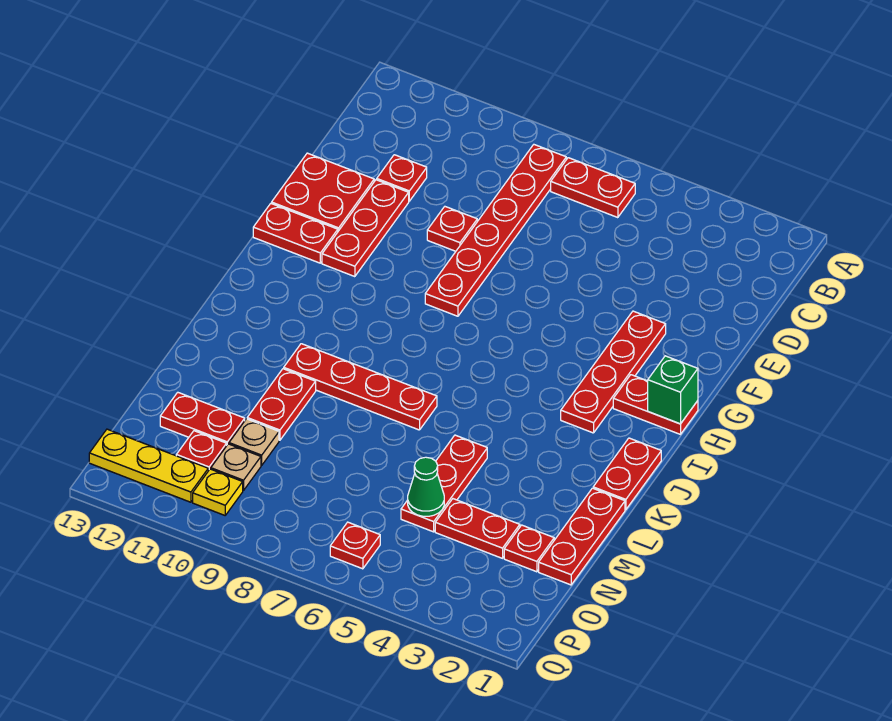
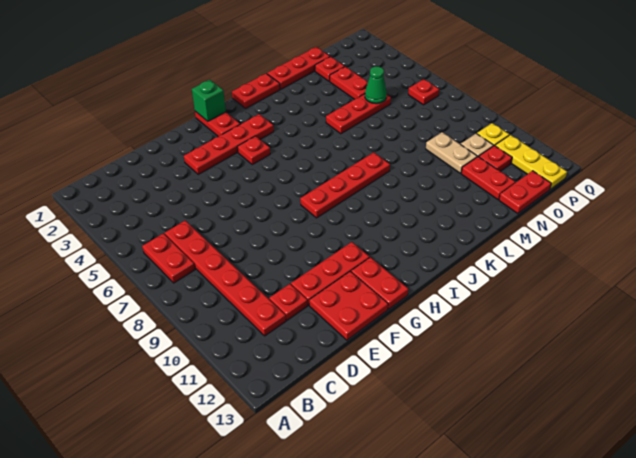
red 1x6 plate [425,145,566,316] -> red 1x6 plate turned to [165,221,286,336]
red 1x1 plate [427,207,477,251] -> red 1x1 plate moved to [238,136,270,165]
red 1x4 plate [284,344,437,430] -> red 1x4 plate turned to [300,152,390,218]
red 1x2 plate [247,369,316,440] -> red 1x2 plate moved to [499,171,551,214]
tan 1x1 plate [229,419,279,465] -> tan 1x2 plate [426,132,477,173]

